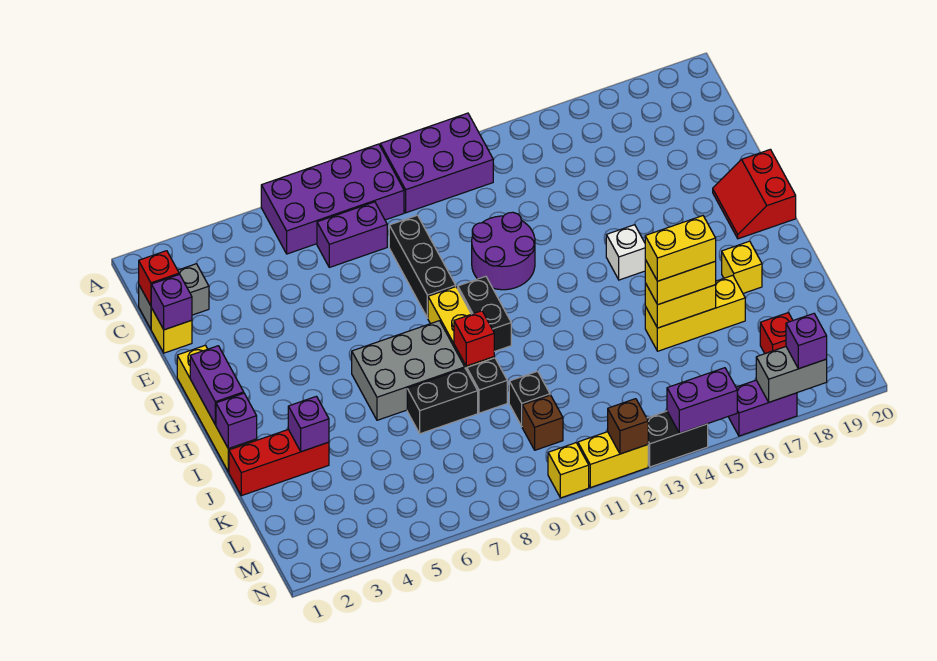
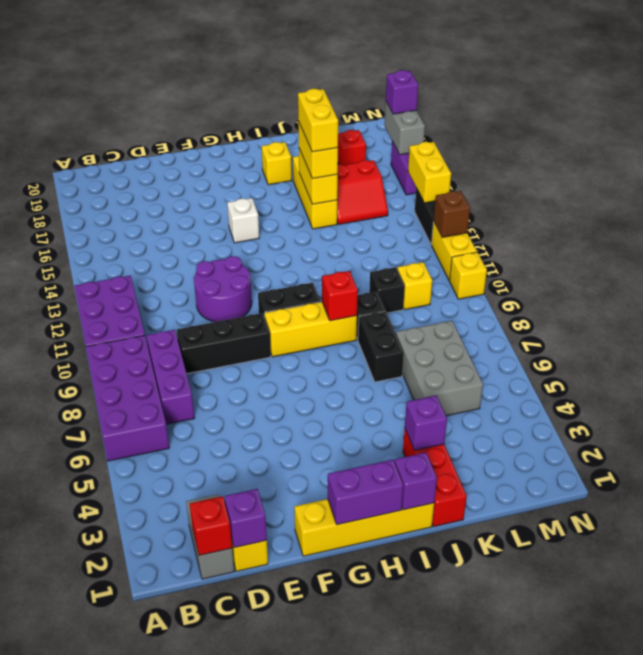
purple 1x2 brick [317,202,387,267] -> purple 1x3 brick [147,330,195,424]
red 2x2 slope [713,149,796,239] -> red 2x2 slope moved to [337,160,388,224]
grey 2x3 brick [352,321,465,420] -> grey 2x3 brick moved to [396,321,483,416]
brown 1x1 brick [522,395,563,450] -> yellow 1x1 brick [398,262,432,309]
purple 1x2 brick [667,368,737,433] -> yellow 1x2 brick [408,142,451,203]

